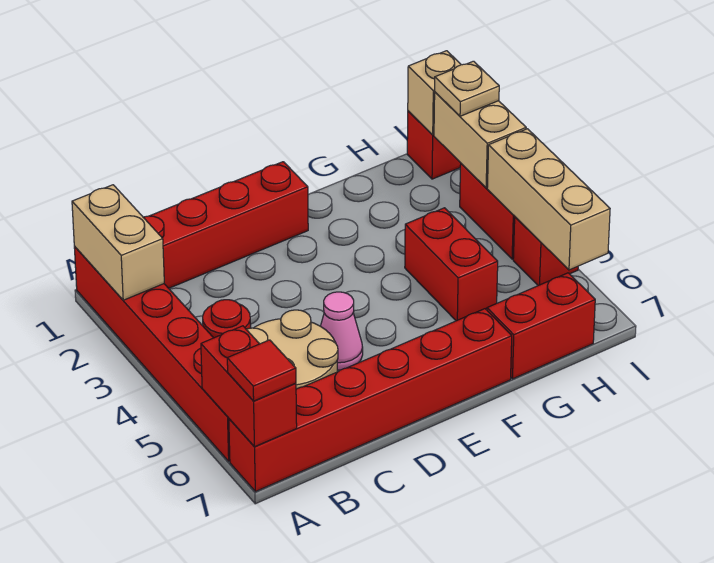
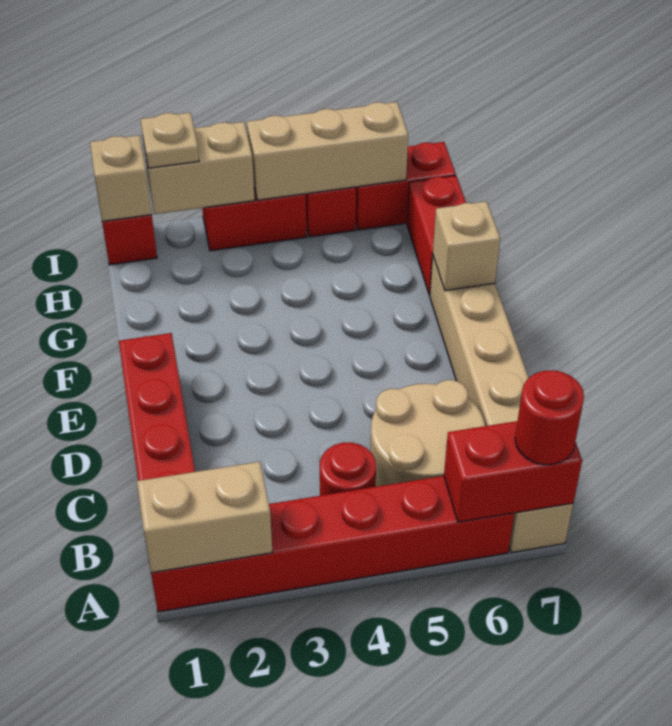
red 1x6 brick [229,309,512,492] -> tan 1x6 brick [430,256,573,553]
red 1x1 tile [227,340,296,401] -> red 1x1 round brick [515,370,584,465]
pink 1x1 cone [321,292,363,370] -> none
none -> tan 1x1 brick [433,201,500,291]
red 1x2 brick [405,208,498,321] -> red 1x2 brick moved to [356,142,456,230]

